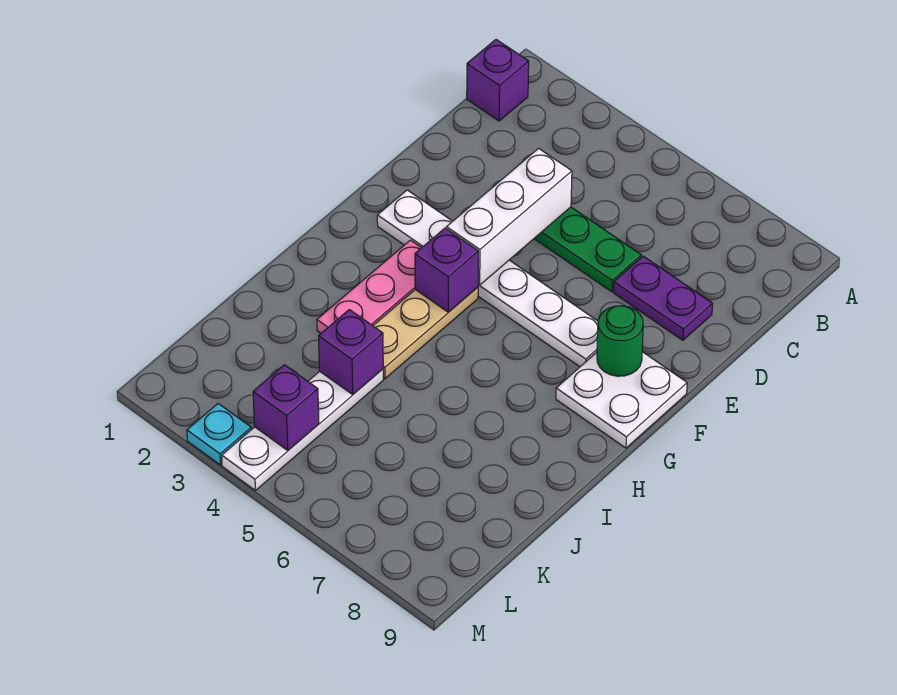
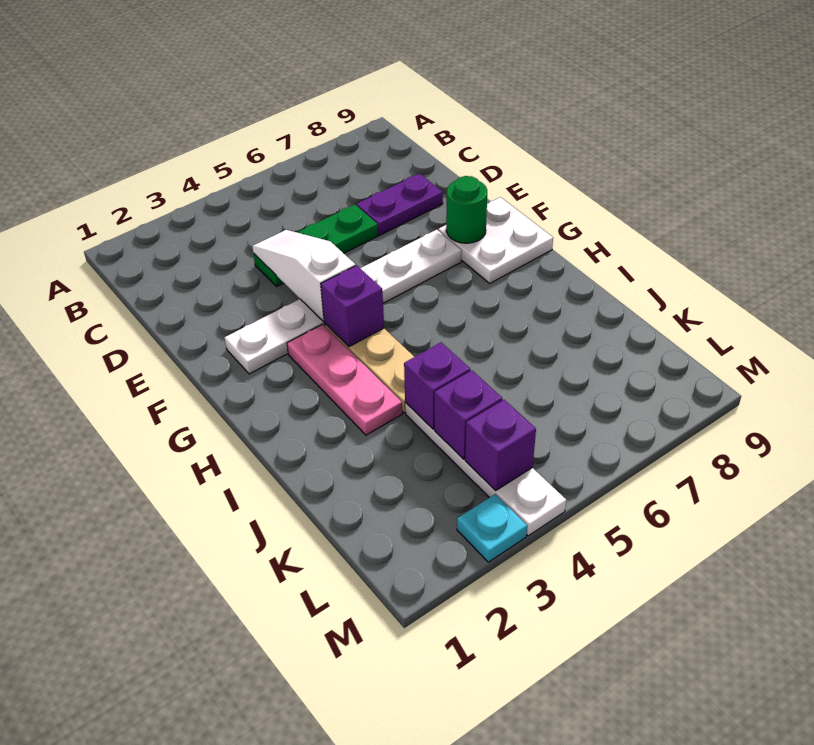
purple 1x1 brick [467,40,529,121] -> purple 1x1 brick moved to [434,370,502,459]
white 1x3 brick [446,148,572,285] -> white 1x3 slope [252,230,356,321]

